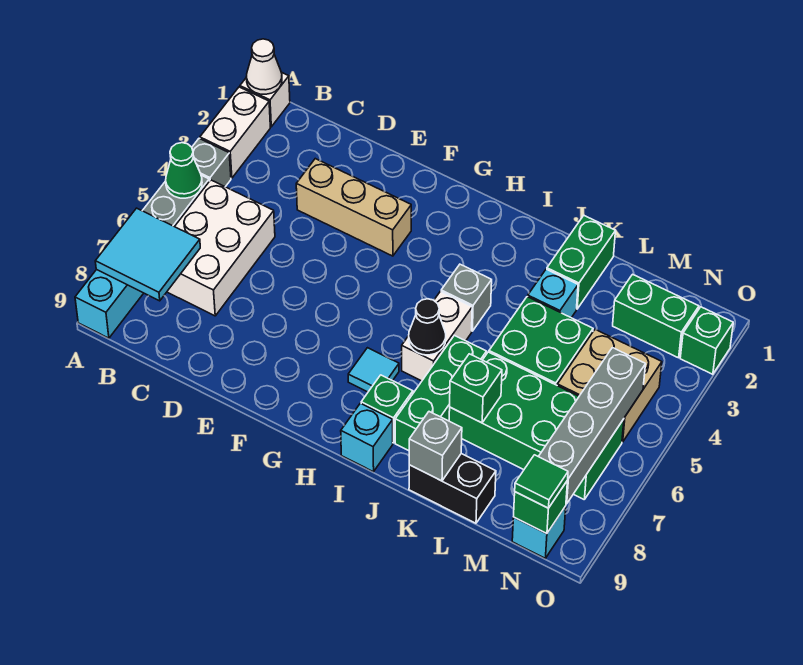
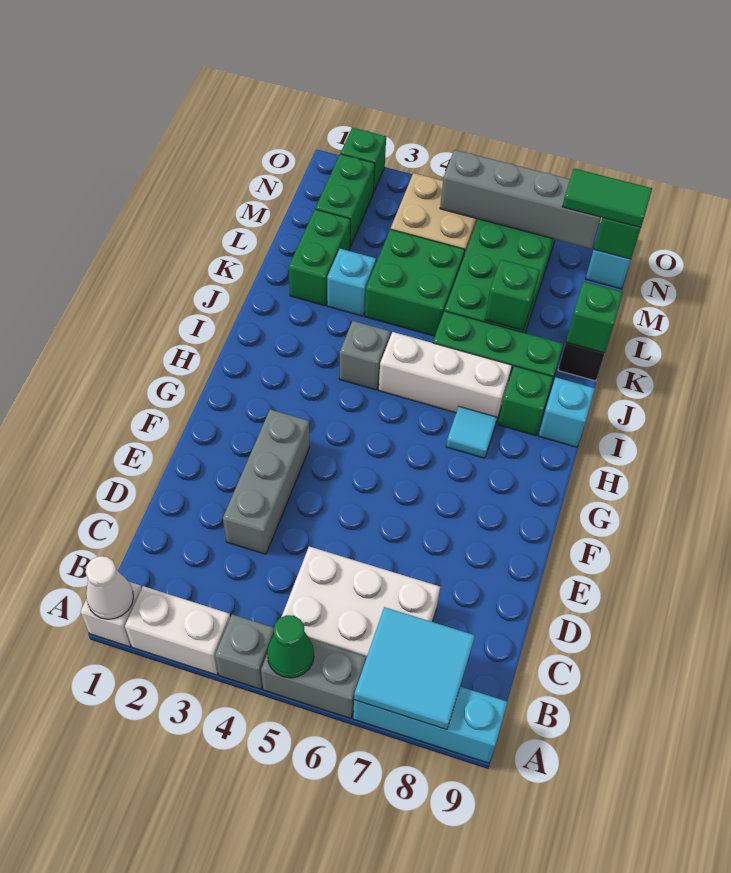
tan 1x3 brick [296,159,411,256] -> grey 1x3 brick [223,410,310,554]
white 1x2 brick [402,291,472,381] -> white 1x3 brick [379,332,512,422]
black 1x1 cone [409,299,446,355] -> none
green 1x2 brick [547,216,615,309] -> green 1x2 brick turned to [289,209,350,306]
grey 1x1 brick [409,412,462,481] -> green 1x1 brick [566,281,623,353]
green 1x1 tile [515,455,568,508] -> green 1x2 tile [562,168,652,227]

